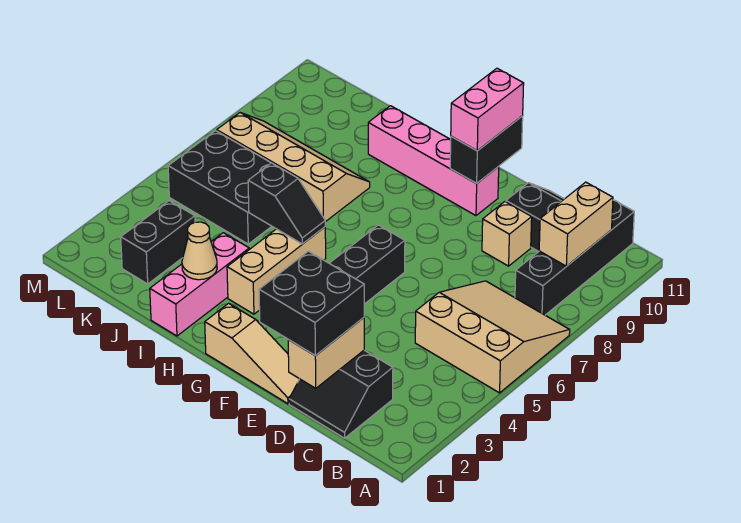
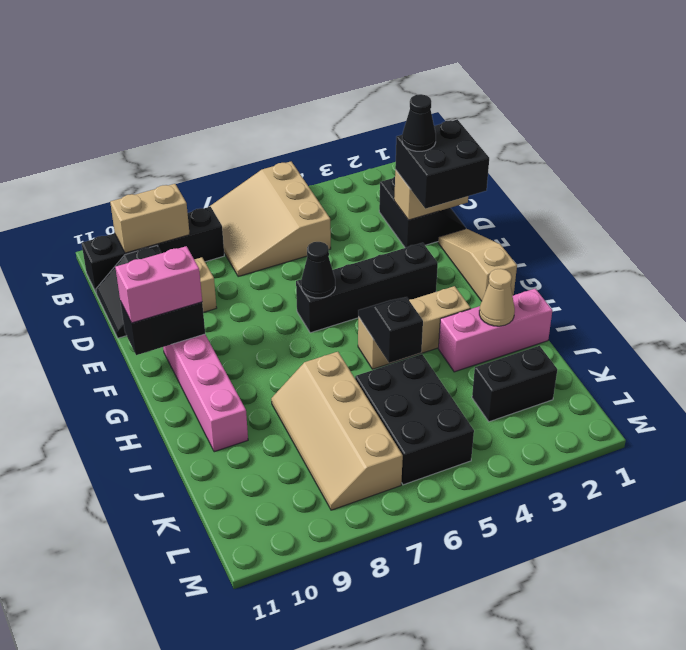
none -> black 1x1 cone [402,94,436,151]
none -> black 1x1 cone [301,242,335,298]

